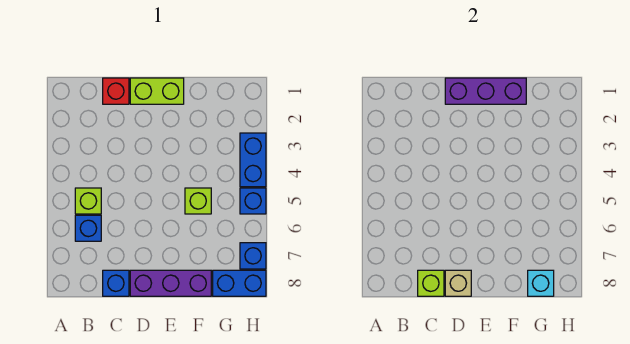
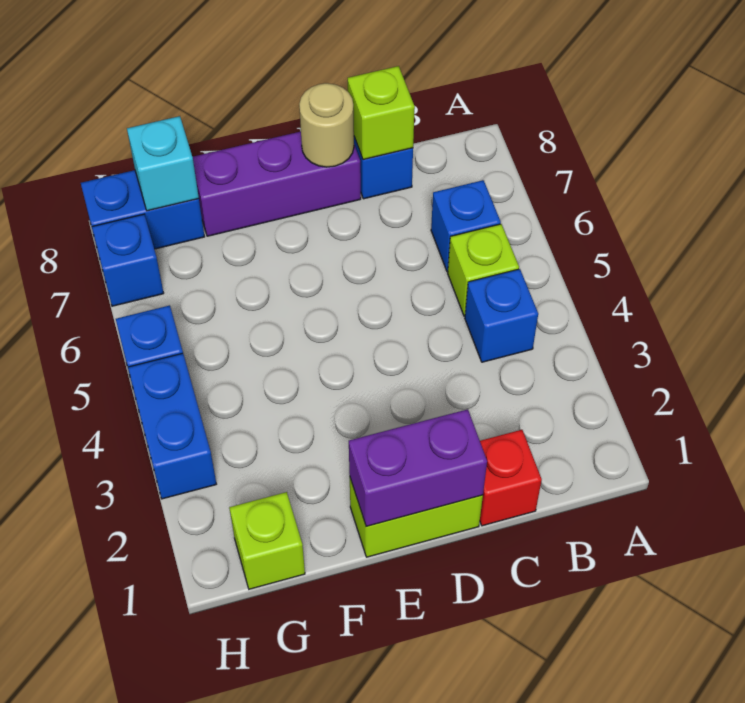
none -> blue 1x1 brick [465,269,538,362]
purple 1x3 brick [445,78,526,104] -> purple 1x2 brick [349,409,487,526]
tan 1x1 brick [445,270,471,296] -> tan 1x1 round brick [299,83,354,167]
lime 1x1 brick [185,188,211,214] -> lime 1x1 brick moved to [229,492,305,589]

